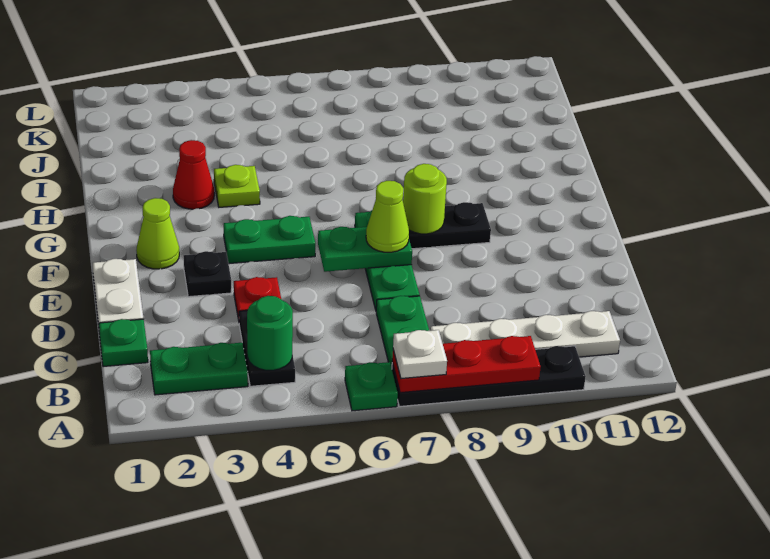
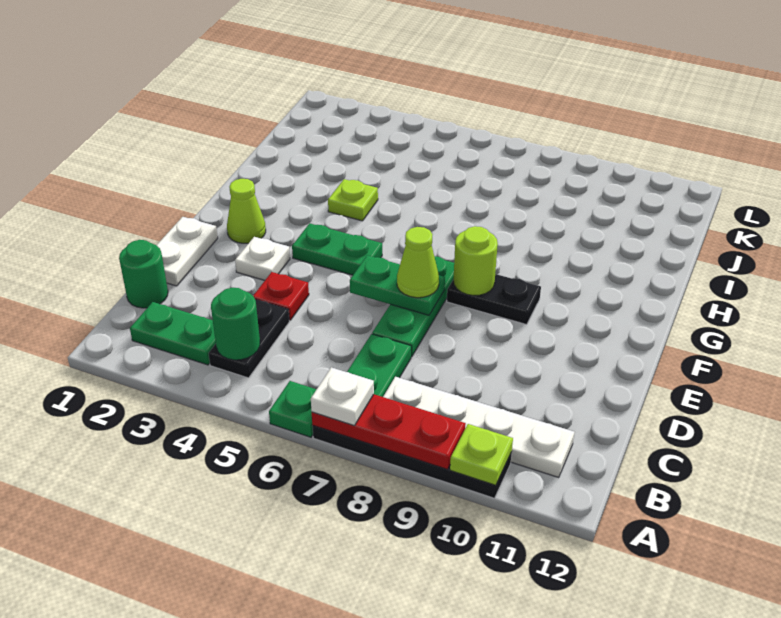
none -> lime 1x1 plate [450,424,513,485]
green 1x1 plate [99,319,148,367] -> green 1x1 round brick [119,240,168,308]
black 1x1 plate [184,251,231,297] -> white 1x1 plate [235,237,290,280]
red 1x1 cone [173,140,214,209] -> none

